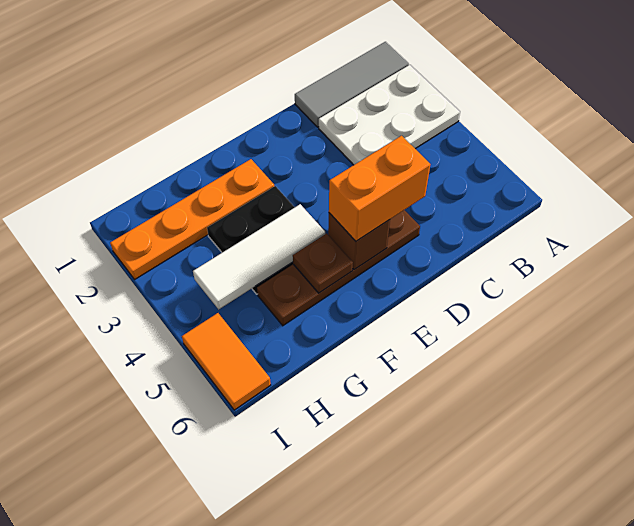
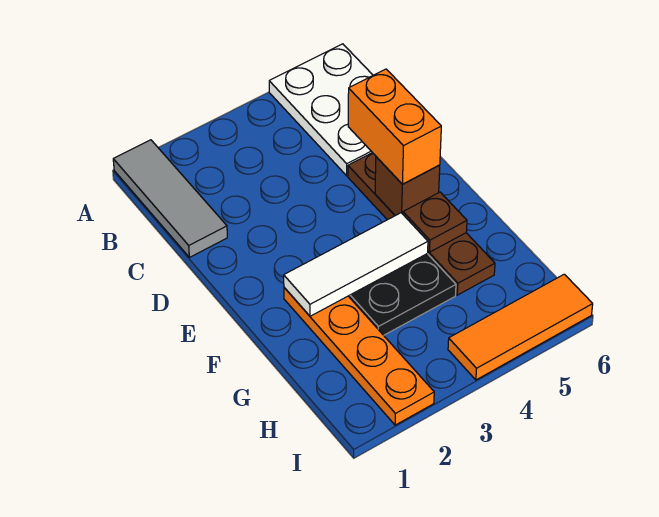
white 2x3 plate [319,65,460,165] -> white 2x3 plate moved to [269,44,373,176]
white 1x3 tile [193,204,325,309] -> white 1x3 tile turned to [284,213,428,316]
orange 1x2 tile [182,313,271,410] -> orange 1x3 tile [448,274,593,380]

